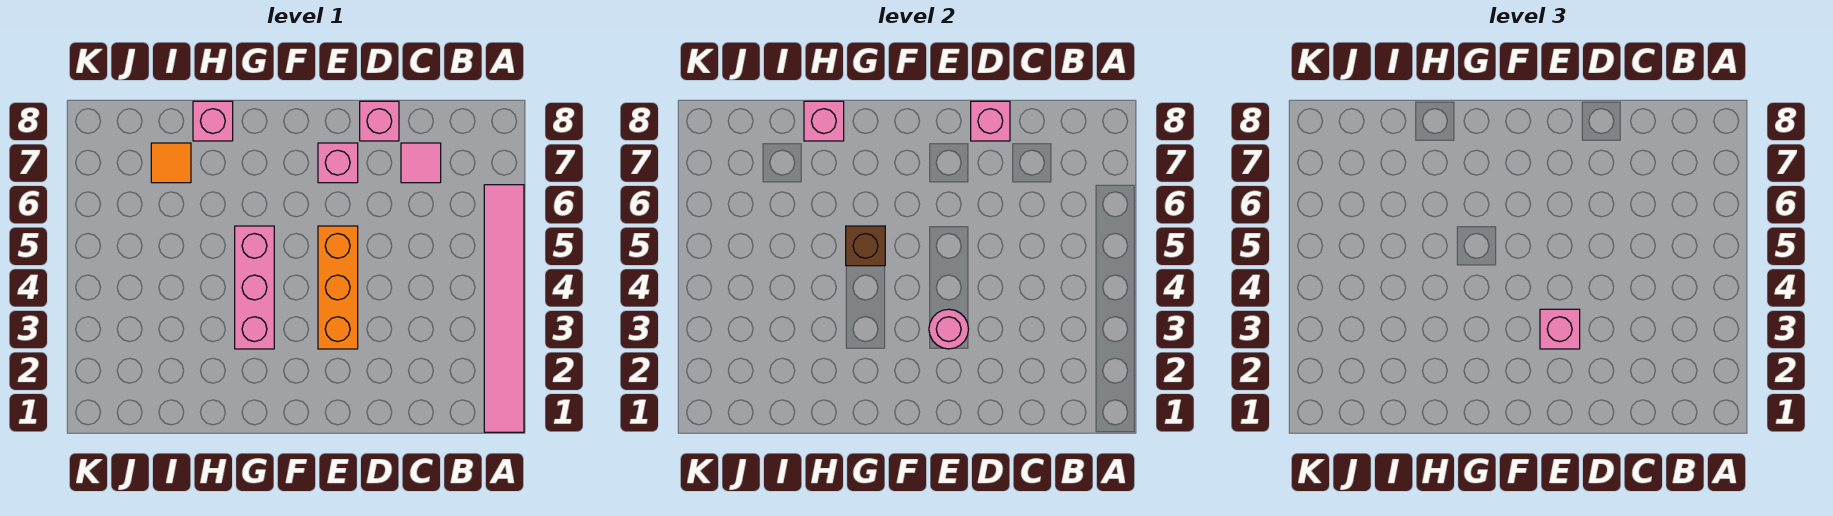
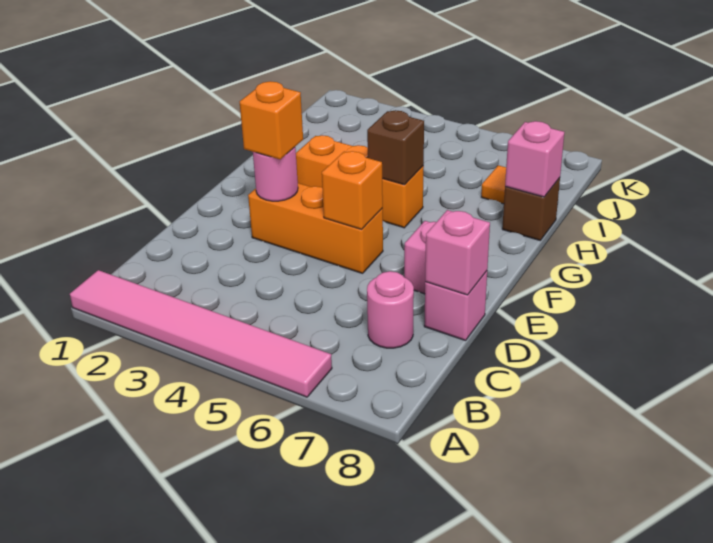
pink 1x1 tile [401,143,441,183] -> pink 1x1 round brick [367,271,414,348]
pink 1x1 brick [1540,309,1580,349] -> orange 1x1 brick [240,81,303,159]
none -> orange 1x1 brick [322,151,383,229]
pink 1x3 brick [235,226,274,349] -> orange 1x3 brick [296,135,424,228]
pink 1x1 brick [193,101,233,141] -> brown 1x1 brick [502,178,560,240]

